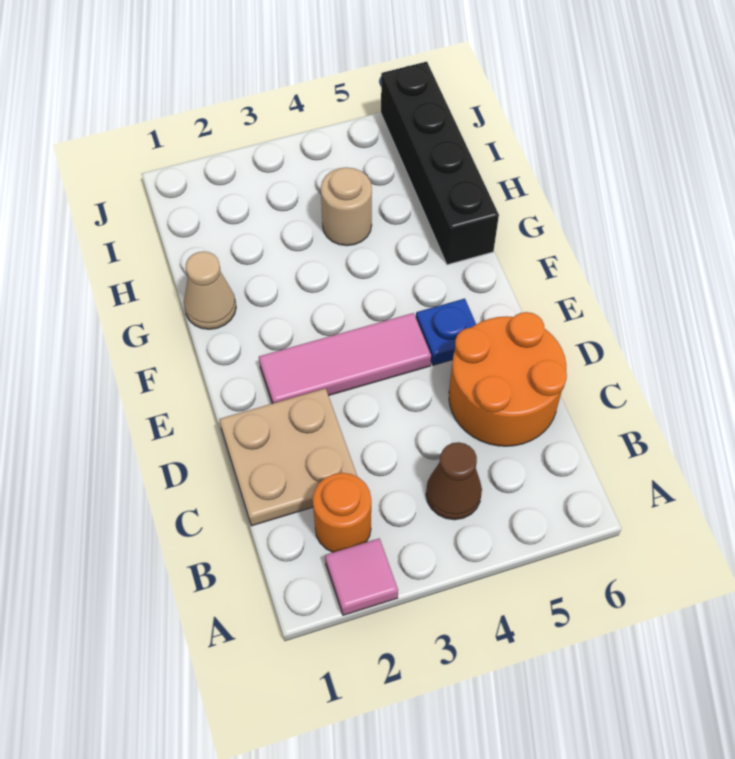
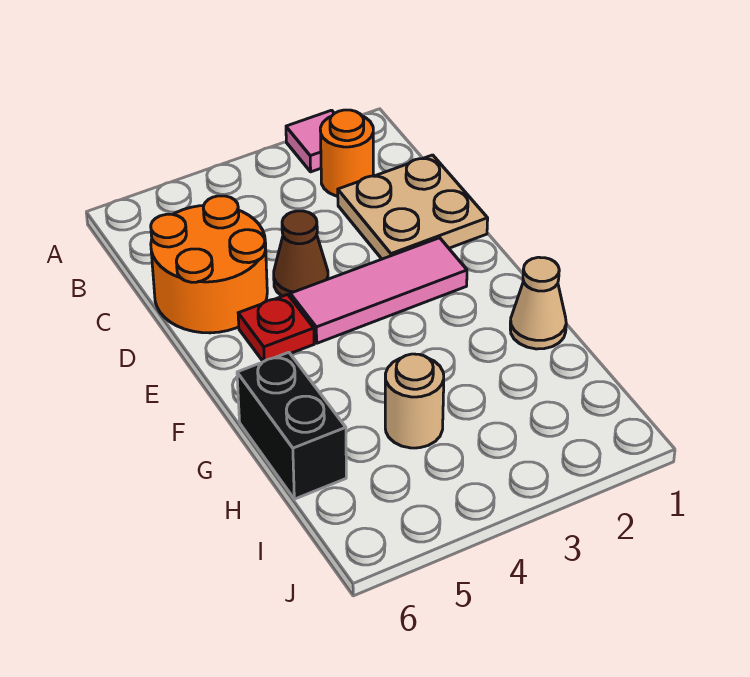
brown 1x1 cone [426,442,482,520] -> brown 1x1 cone moved to [274,211,328,297]
blue 1x1 plate [416,299,476,365] -> red 1x1 plate [238,294,314,362]
black 1x4 brick [381,62,499,265] -> black 1x2 brick [237,352,346,499]

